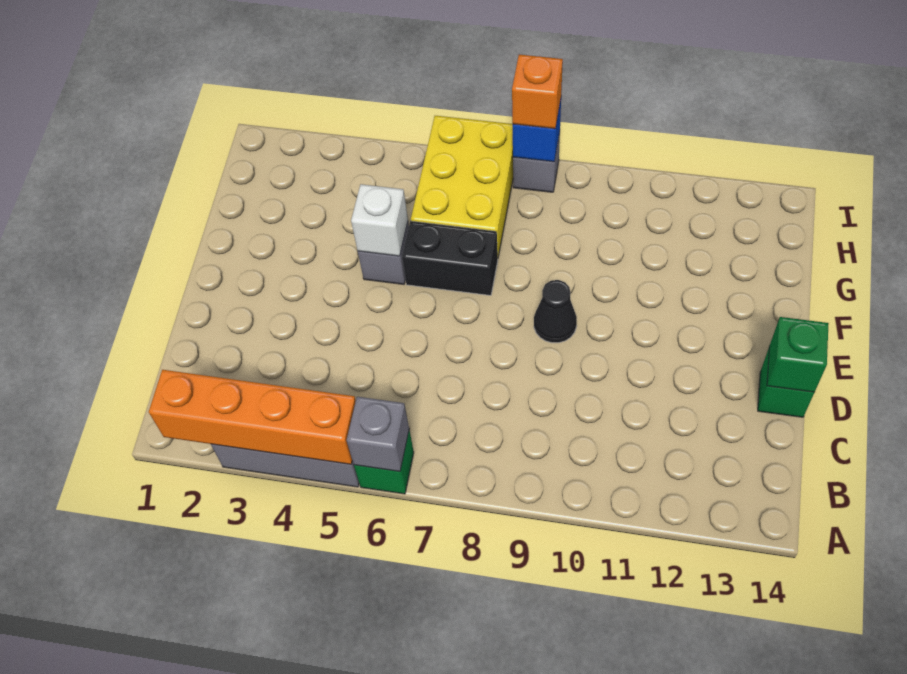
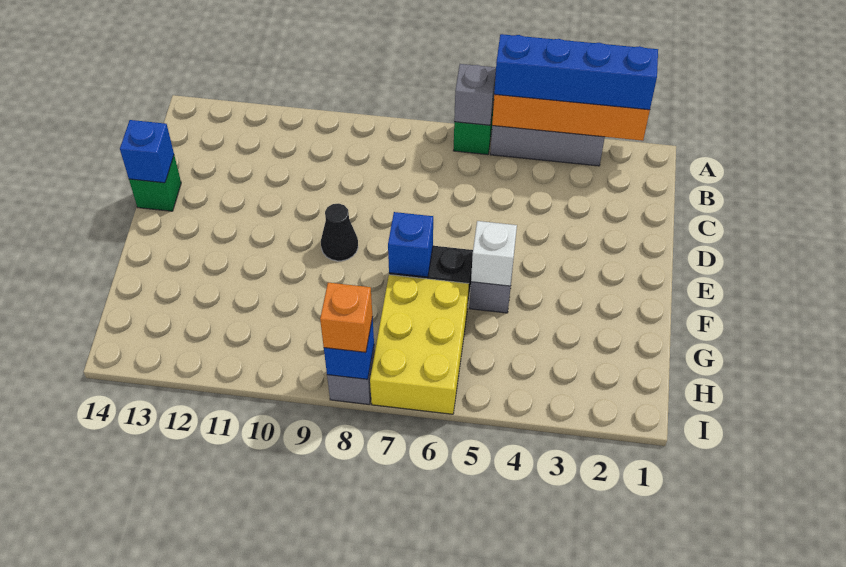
none -> blue 1x4 brick [494,34,658,110]
green 1x1 brick [767,317,829,392] -> blue 1x1 brick [120,120,174,183]
none -> blue 1x1 brick [388,212,433,277]

